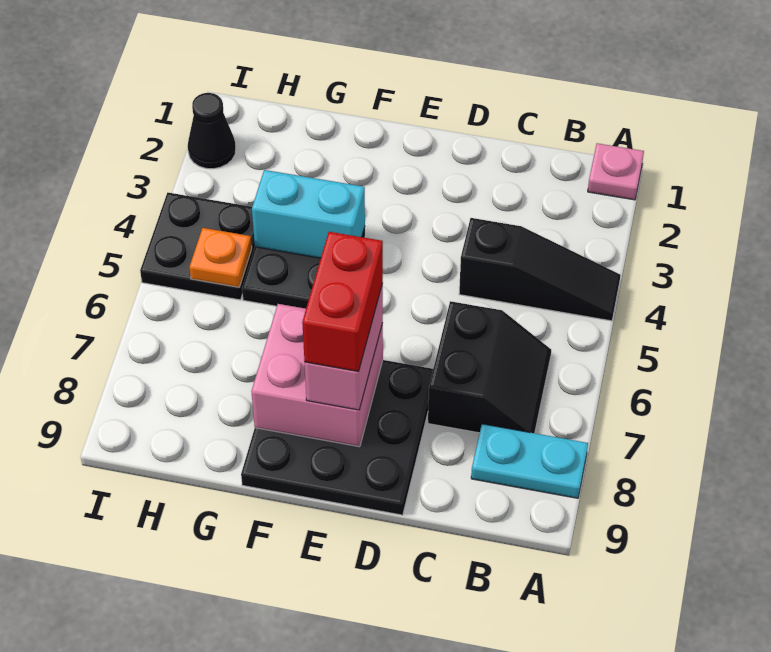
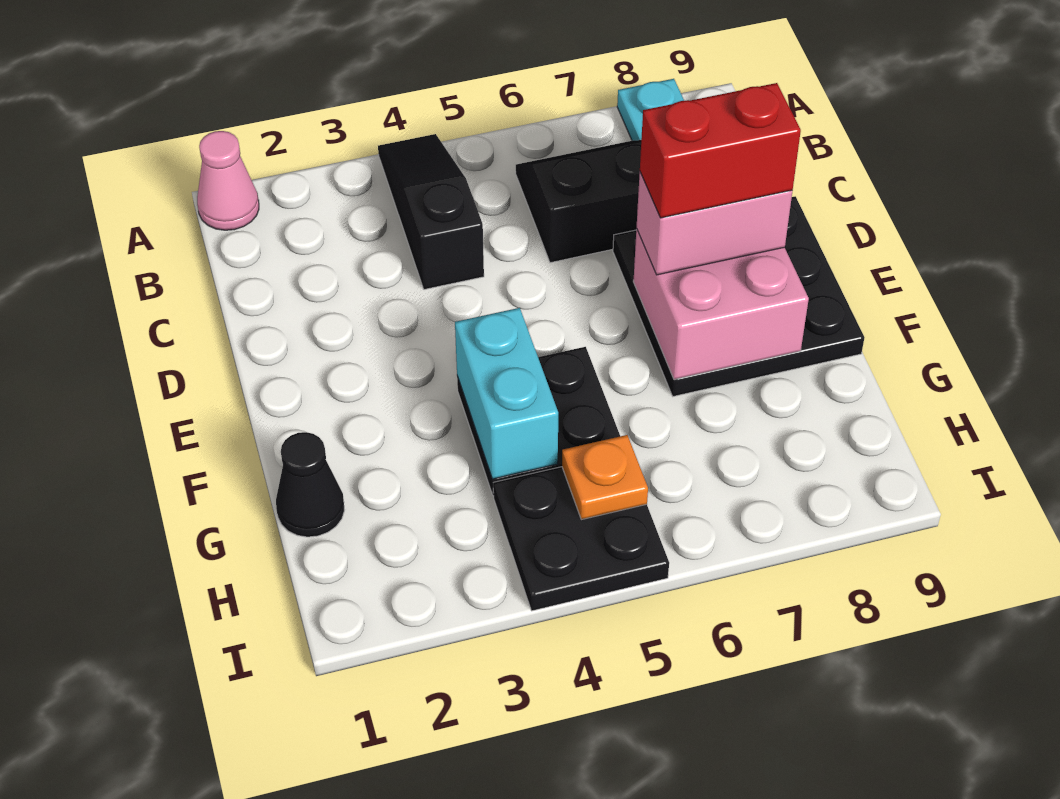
pink 1x1 plate [588,143,644,200] -> pink 1x1 cone [197,131,259,230]
black 1x1 cone [188,93,236,169] -> black 1x1 cone moved to [276,432,344,537]

